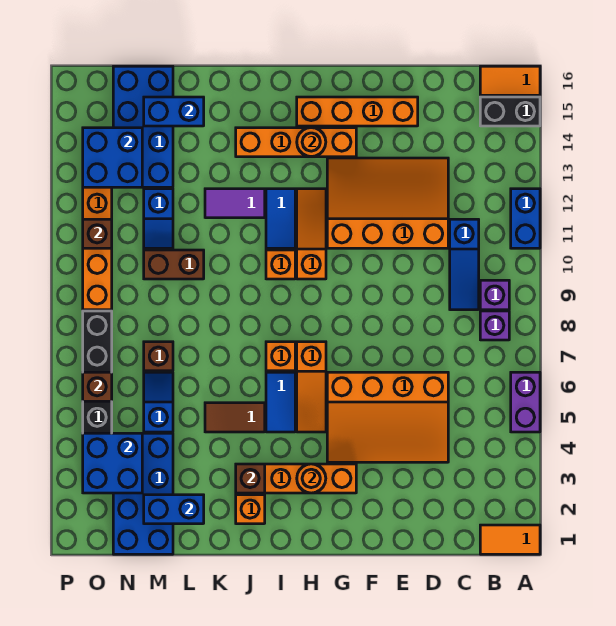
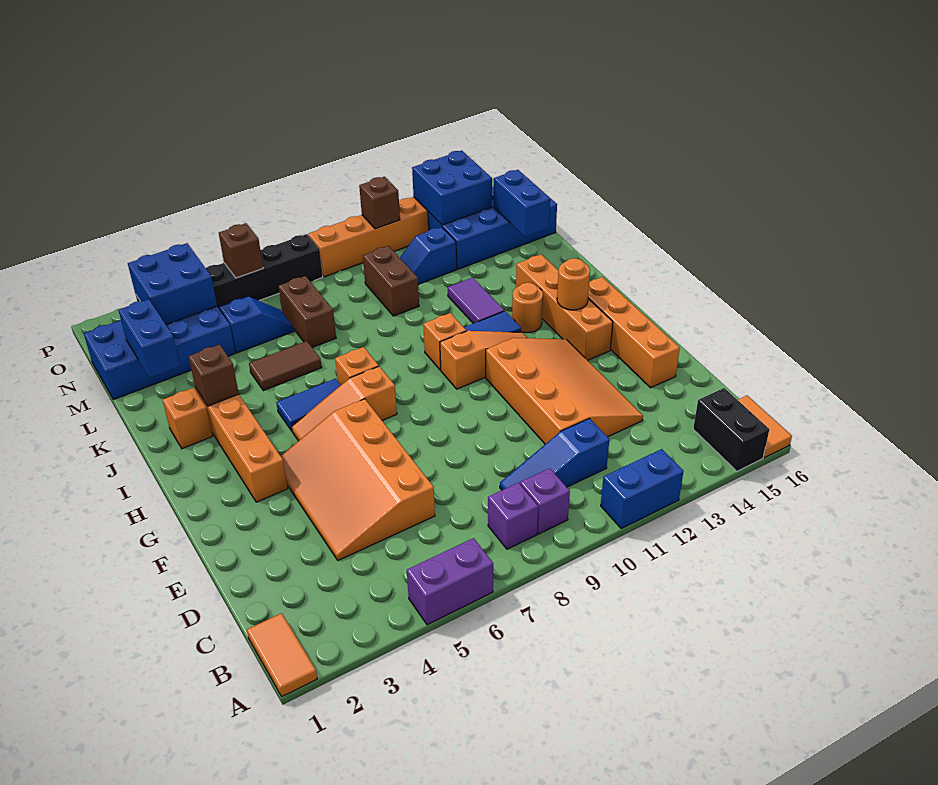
orange 1x1 round brick [297,464,326,493] -> orange 1x1 round brick moved to [512,283,543,333]
brown 1x2 tile [205,403,265,432] -> brown 1x2 tile turned to [249,341,322,391]
brown 1x1 brick [144,342,173,371] -> brown 1x2 brick [278,276,336,347]

